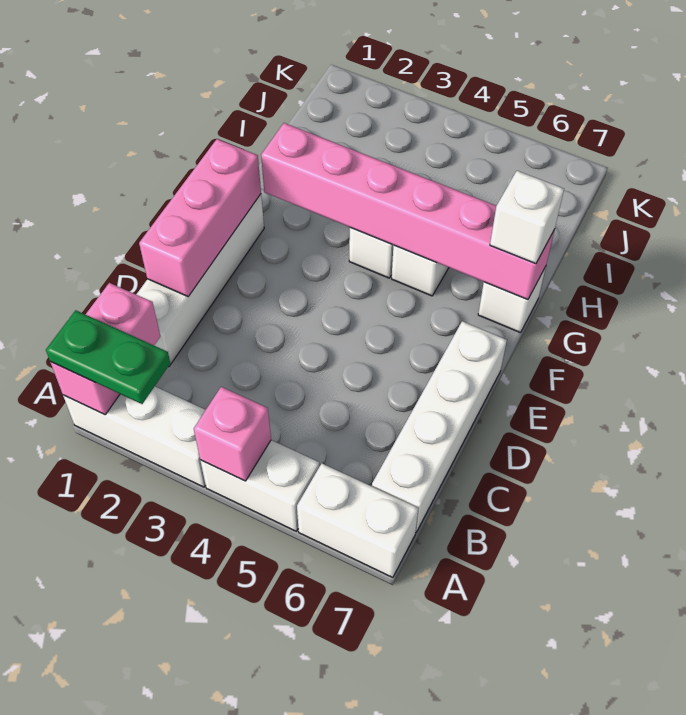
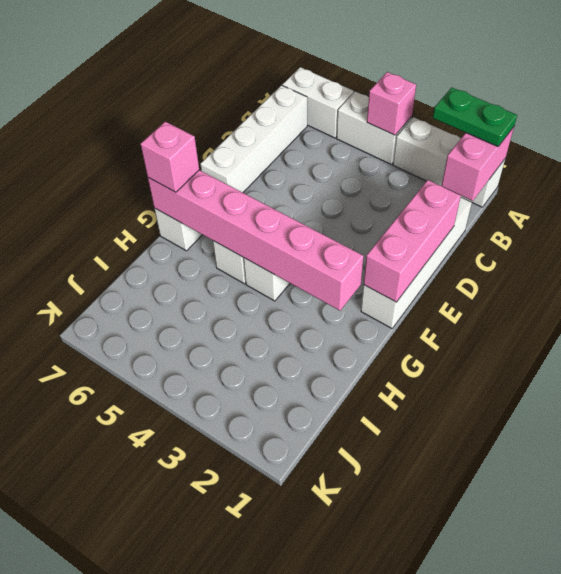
white 1x1 brick [490,171,564,264] -> pink 1x1 brick [141,122,199,192]

